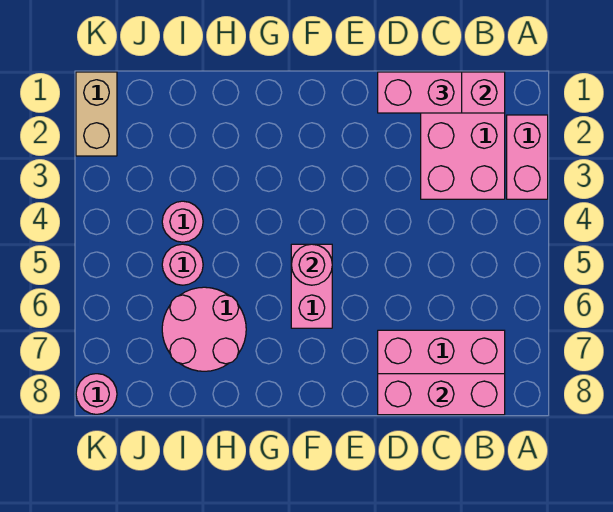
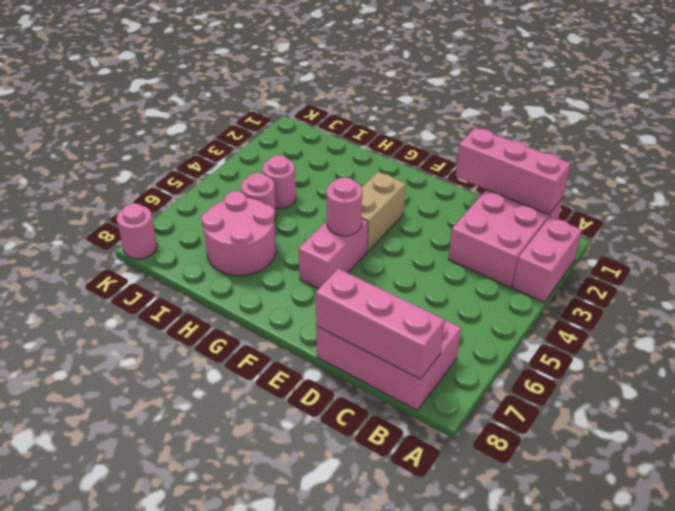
pink 1x2 brick [378,72,462,113] -> none
tan 1x2 brick [76,72,117,156] -> tan 1x2 brick moved to [362,172,406,251]

